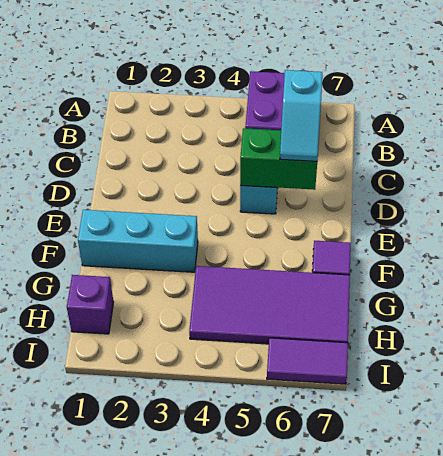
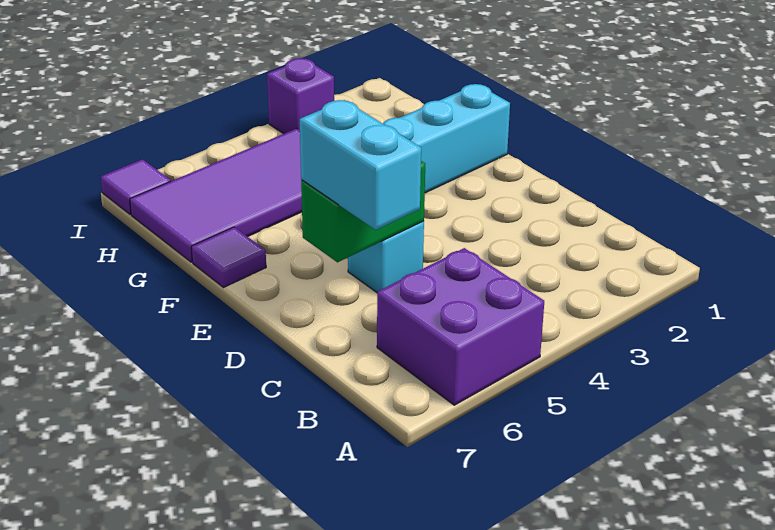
cyan 1x2 slope [280,70,322,161] -> cyan 1x2 brick [300,100,421,230]
purple 1x1 brick [67,275,113,334] -> purple 1x1 brick moved to [267,58,334,134]
purple 1x2 tile [267,338,348,384] -> purple 1x1 tile [101,159,171,214]

